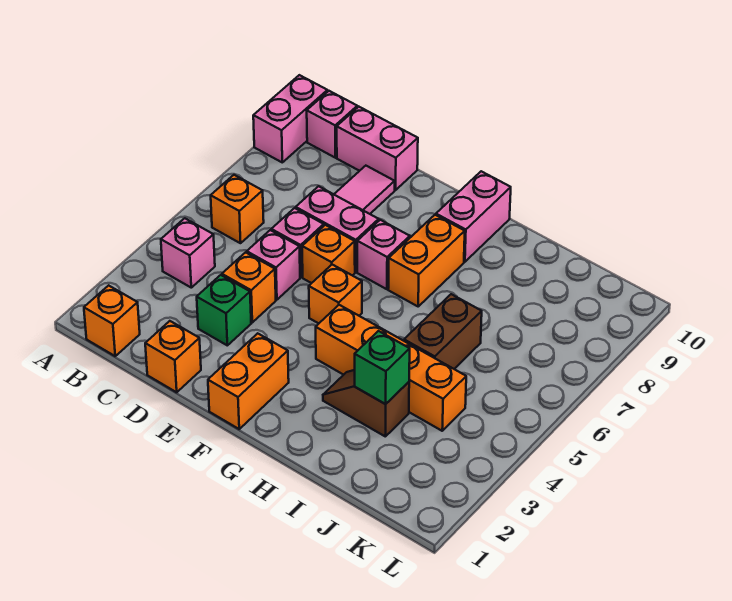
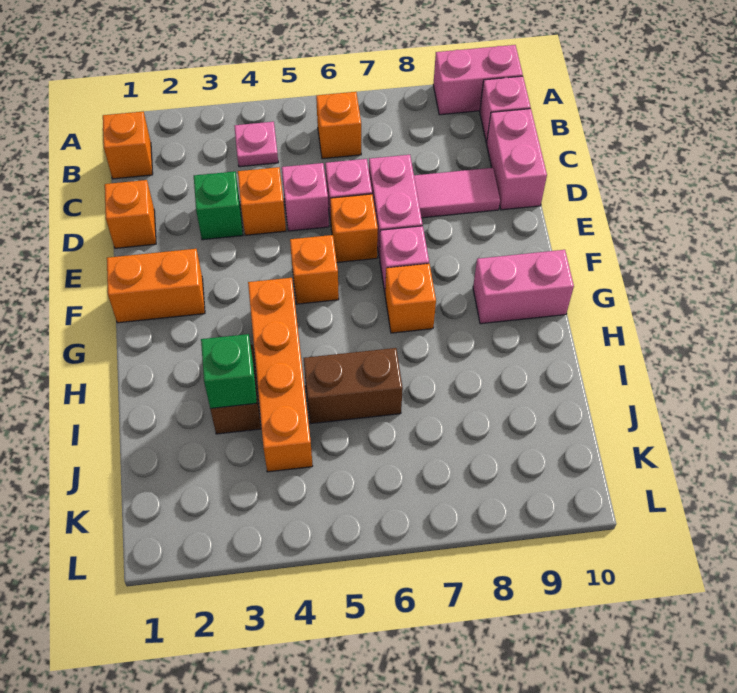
pink 1x1 brick [161,218,215,288] -> pink 1x1 plate [234,122,278,167]
orange 1x2 brick [388,215,465,306] -> orange 1x1 brick [385,264,436,333]

